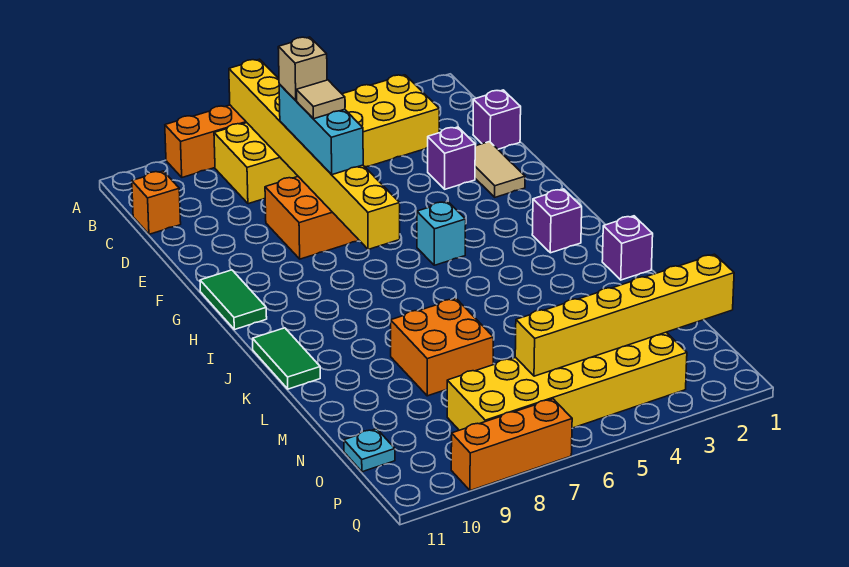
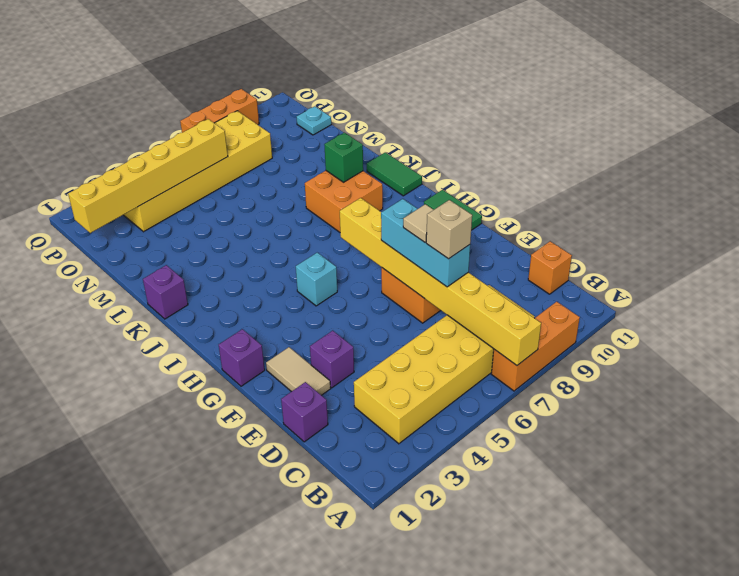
purple 1x1 brick [532,189,582,253] -> purple 1x1 brick moved to [219,329,265,386]
none -> green 1x1 brick [324,133,363,182]
orange 2x2 brick [391,299,493,396] -> orange 2x2 brick moved to [305,171,383,232]

